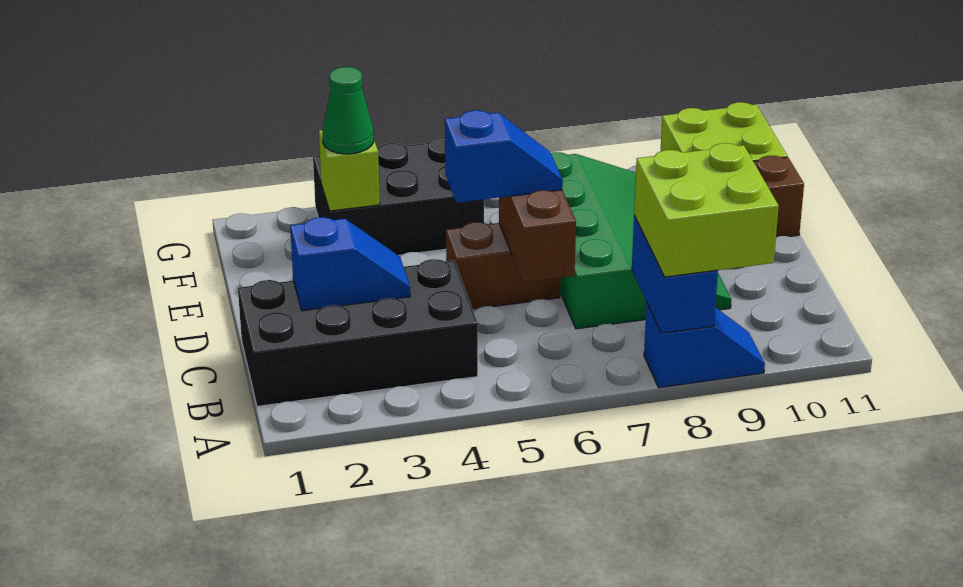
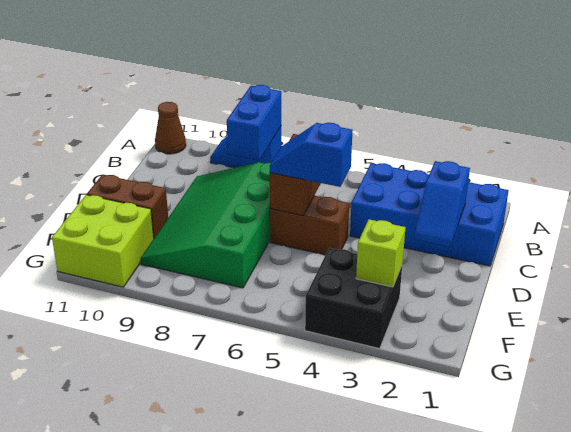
lime 2x2 brick [634,143,779,277] -> none
none -> brown 1x1 cone [155,102,186,154]
black 2x4 brick [238,259,478,406] -> blue 2x4 brick [350,163,509,266]
blue 1x2 slope [290,217,410,311] -> blue 1x2 slope turned to [414,161,470,247]
black 2x3 brick [313,137,484,255] -> black 2x2 brick [305,248,402,349]
green 1x1 cone [322,67,374,154] -> none

